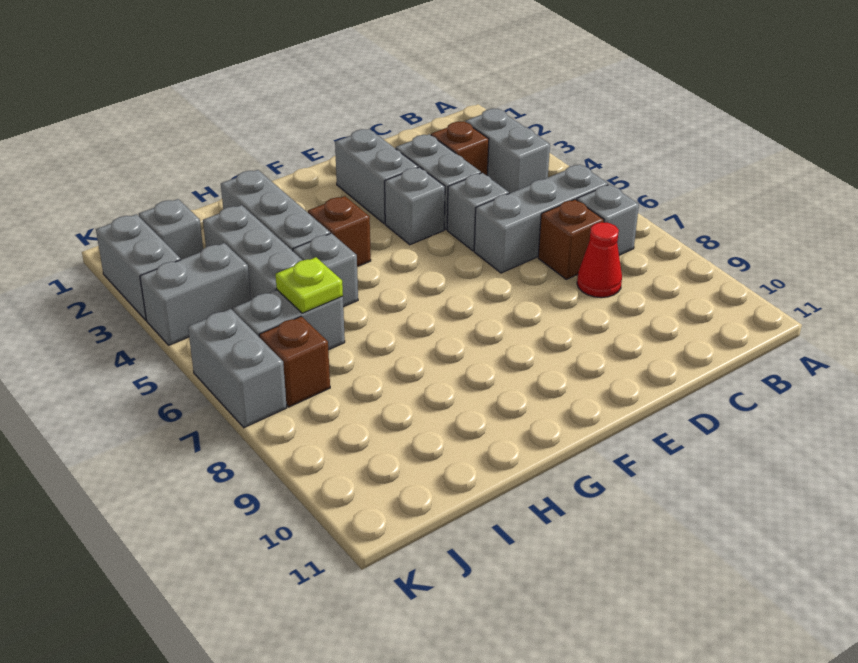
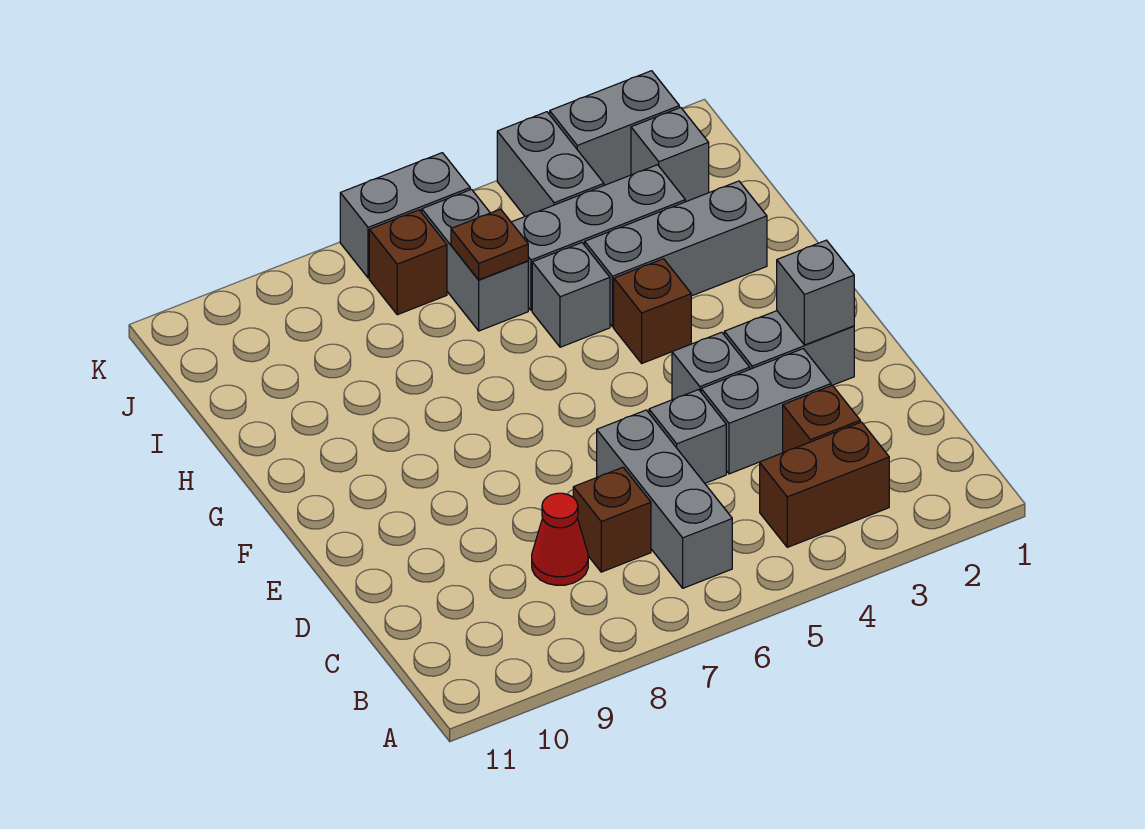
grey 1x2 brick [466,109,550,193] -> brown 1x2 brick [760,422,889,547]
grey 1x1 brick [577,184,639,255] -> grey 1x1 brick moved to [777,240,854,345]
lime 1x1 plate [276,257,343,313] -> brown 1x1 plate [451,209,528,280]

